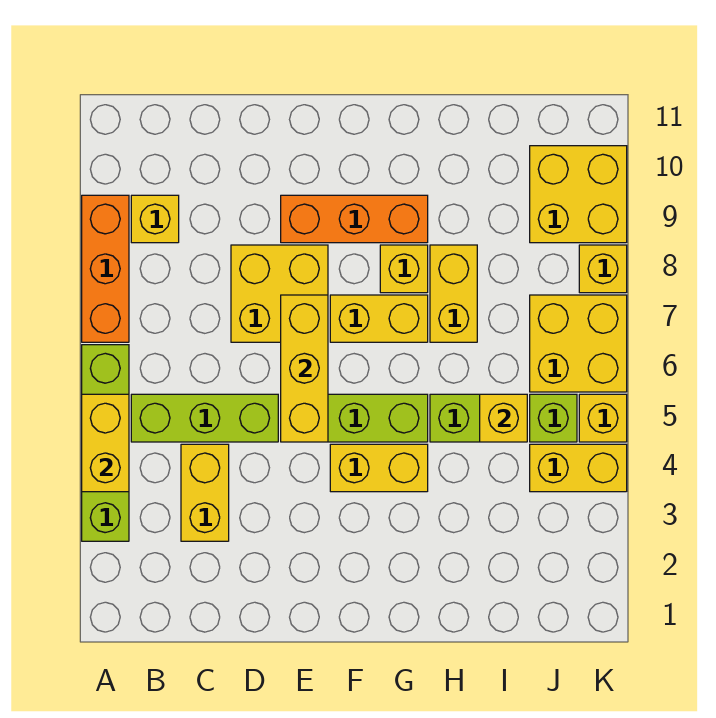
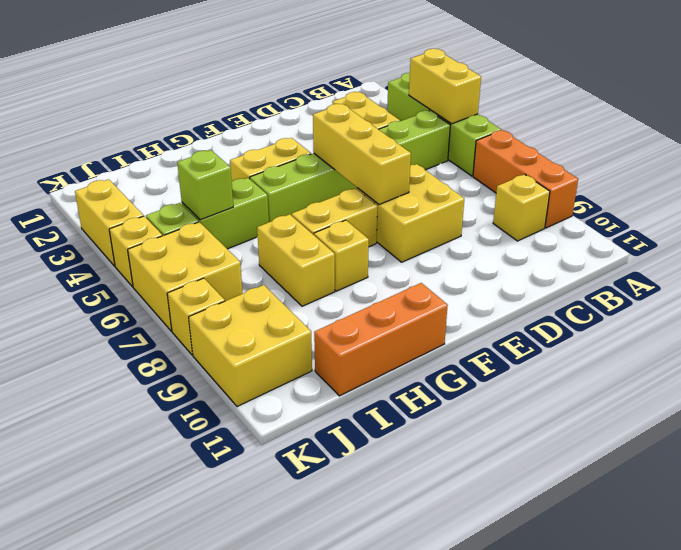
orange 1x3 brick [281,195,428,243] -> orange 1x3 brick moved to [314,283,448,396]
yellow 1x1 brick [480,394,527,442] -> lime 1x1 brick [177,150,233,220]
yellow 1x2 brick [530,444,627,492] -> yellow 1x2 brick turned to [75,179,143,266]

